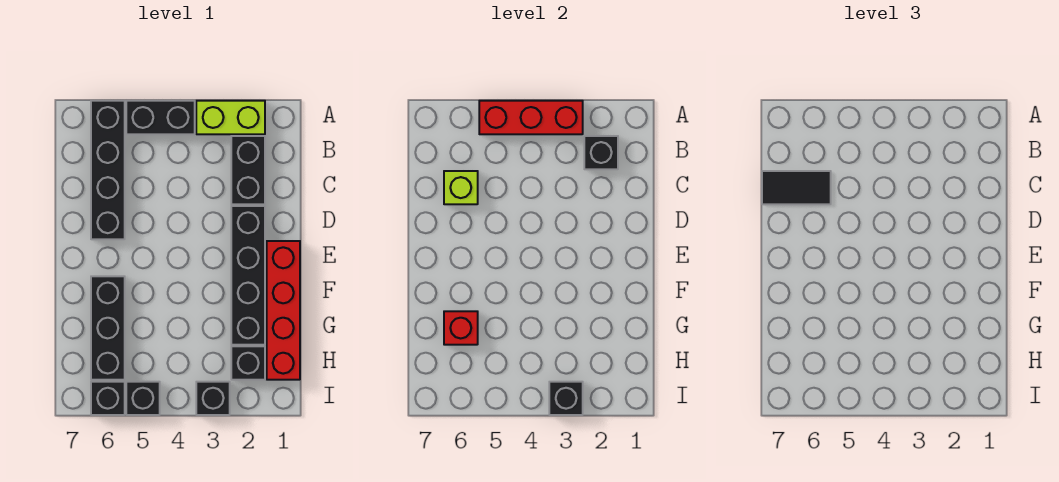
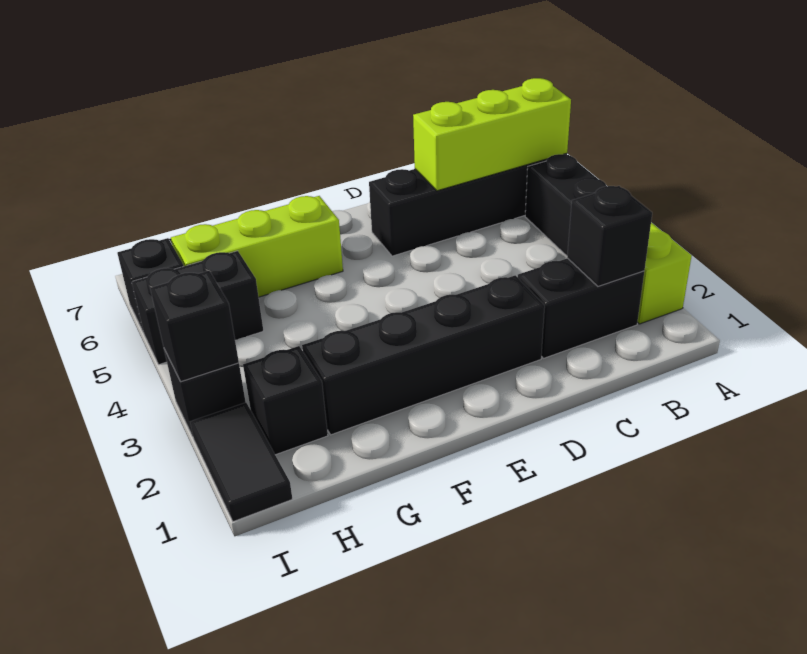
red 1x3 brick [479,101,583,134] -> none
lime 1x1 brick [444,171,478,204] -> lime 1x3 brick [413,78,571,191]
black 1x2 tile [762,171,831,204] -> black 1x2 tile moved to [190,403,292,522]
red 1x4 brick [267,241,300,380] -> none
black 1x3 brick [91,276,125,380] -> lime 1x3 brick [171,196,343,297]
red 1x1 brick [444,311,478,345] -> none
black 1x1 brick [126,382,160,415] -> black 1x2 brick [132,251,263,365]

